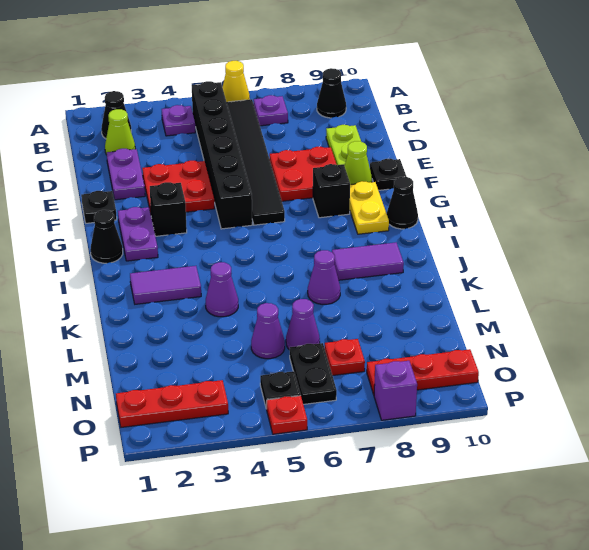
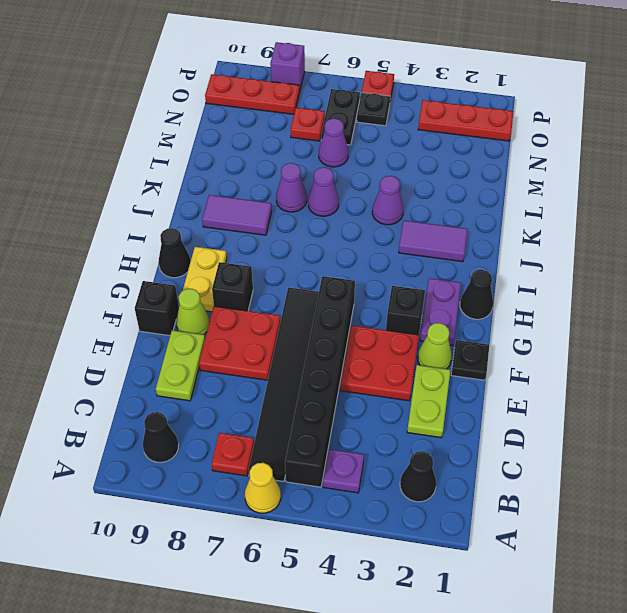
purple 1x1 plate [254,95,288,126] -> red 1x1 plate [212,433,254,476]
lime 1x1 cone [105,109,135,155] -> lime 1x1 cone moved to [418,323,452,369]
purple 1x2 plate [107,149,145,200] -> lime 1x2 plate [407,365,450,438]
black 1x1 plate [370,159,406,190] -> black 1x1 brick [135,281,179,336]
purple 1x1 cone [251,303,285,359] -> purple 1x1 cone moved to [308,167,339,216]

